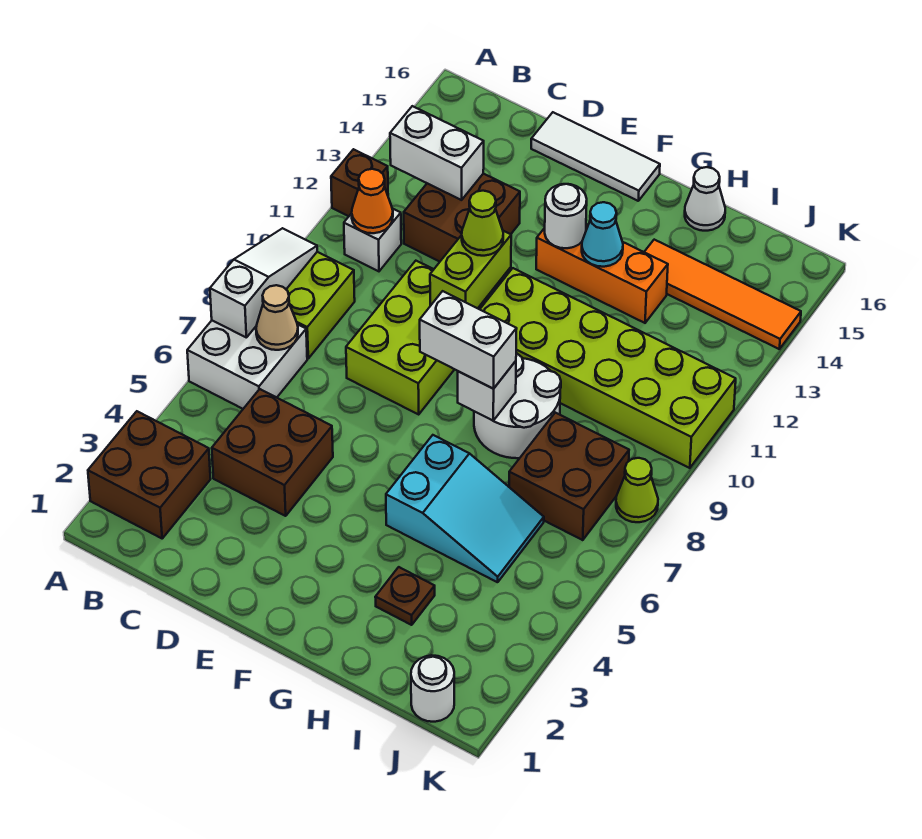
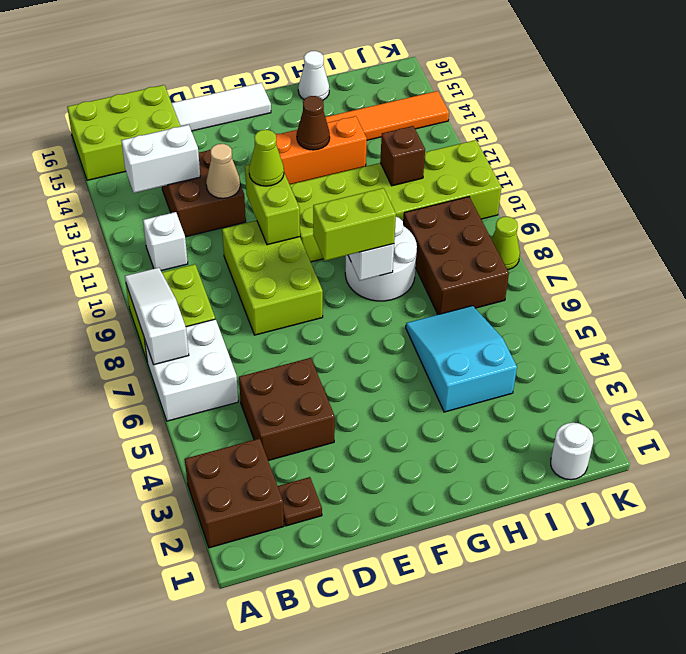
brown 1x1 brick [331,149,388,216] -> brown 1x1 brick moved to [380,126,425,186]
none -> lime 2x3 brick [67,85,181,180]
tan 1x1 cone [256,285,298,350] -> tan 1x1 cone moved to [206,144,240,198]
orange 1x1 cone [352,169,393,233] -> none
white 1x2 brick [420,291,517,389] -> lime 1x2 brick [313,188,396,261]
white 1x1 round brick [545,184,587,248] -> none
cyan 2x3 slope [386,435,544,582] -> cyan 2x3 slope turned to [406,306,517,412]
cyan 1x1 cone [582,202,623,267] -> brown 1x1 cone [297,96,330,150]
brown 1x1 plate [375,567,435,625] -> brown 1x1 plate moved to [278,477,322,526]
brown 2x2 brick [509,413,629,540] -> brown 2x3 brick [403,197,509,314]

